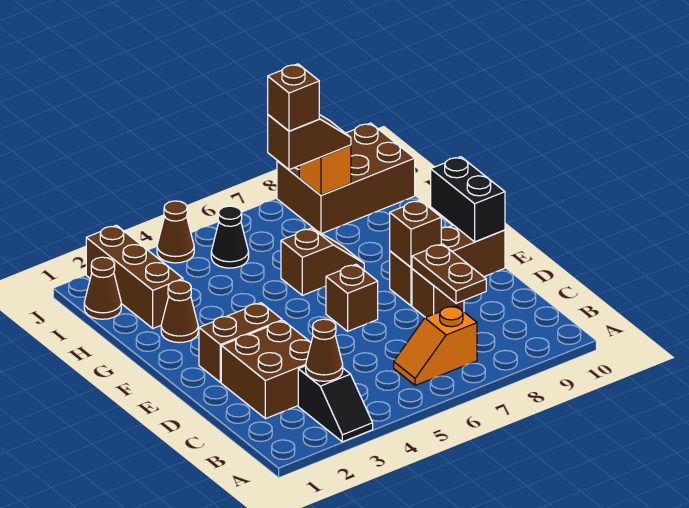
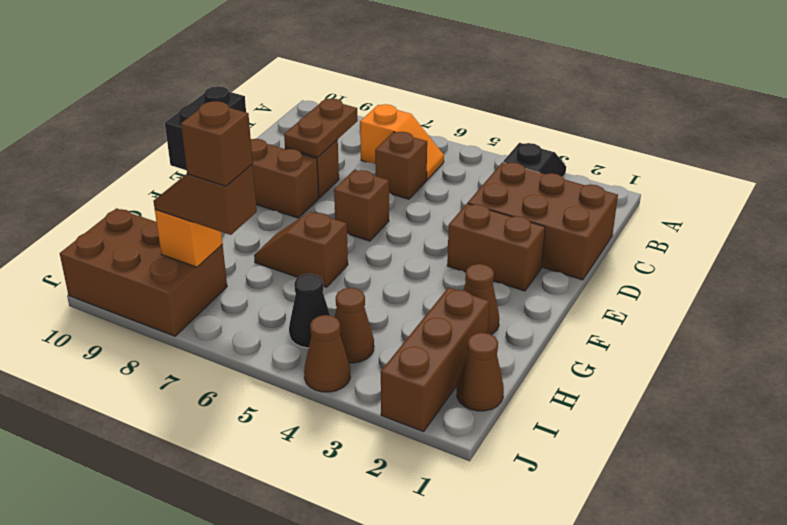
brown 1x1 cone [306,319,343,381] -> brown 1x1 cone moved to [335,288,374,363]
brown 2x2 brick [221,321,311,419] -> brown 2x3 brick [468,162,618,280]
brown 1x1 brick [390,200,441,268] -> brown 1x1 brick moved to [375,132,427,199]

